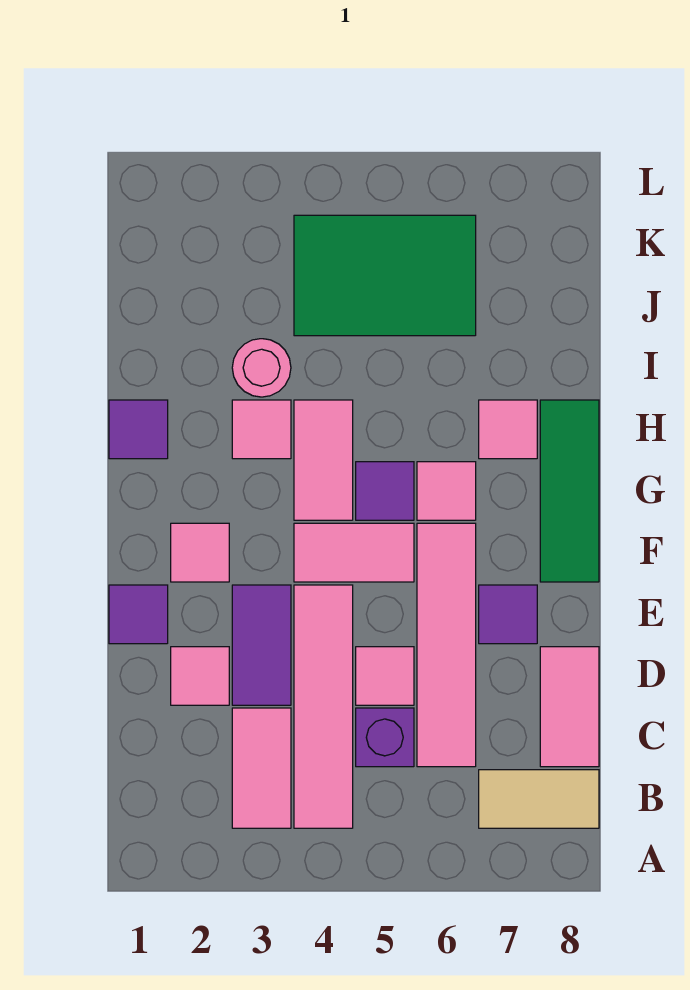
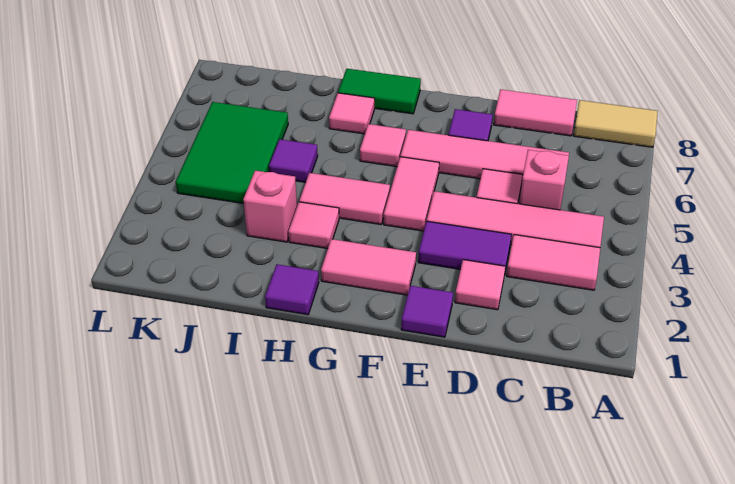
tan 1x2 tile [479,770,599,828] -> tan 1x2 tile turned to [574,100,658,147]
purple 1x1 brick [356,708,414,767] -> pink 1x1 brick [519,150,569,210]
pink 1x1 tile [171,523,229,582] -> pink 1x2 tile [321,239,416,295]
green 1x3 tile [540,400,599,582] -> green 1x2 tile [338,69,421,114]
purple 1x1 tile [356,462,414,520] -> purple 1x1 tile moved to [269,139,318,182]
pink 1x1 round brick [232,339,291,397] -> pink 1x1 brick [243,171,297,242]

